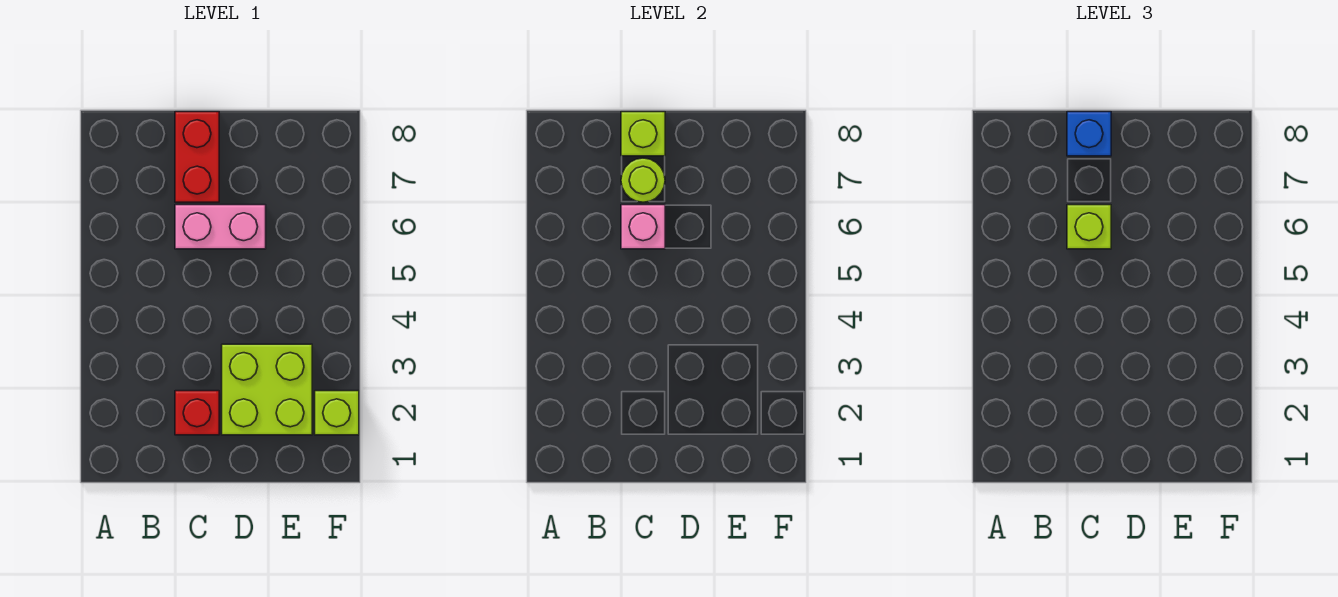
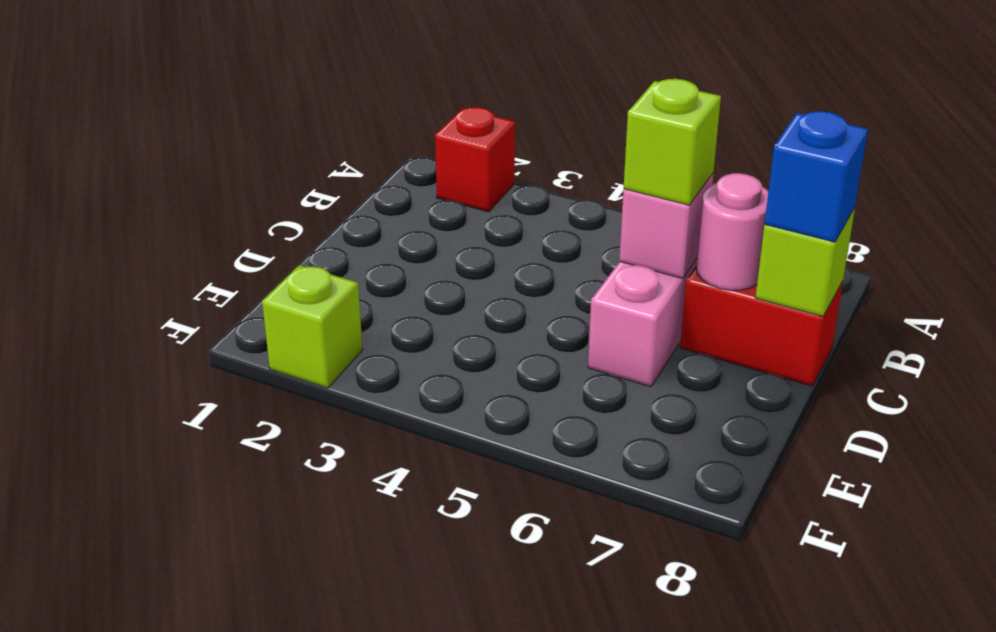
red 1x1 brick [175,391,219,435] -> red 1x1 brick moved to [435,107,515,212]
lime 1x1 round brick [621,158,665,202] -> pink 1x1 round brick [696,173,768,290]
lime 2x2 brick [222,344,312,435] -> none

